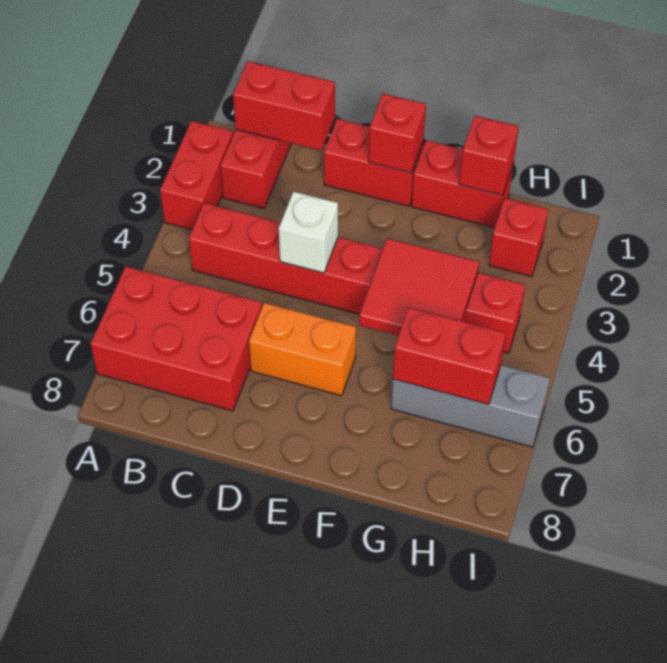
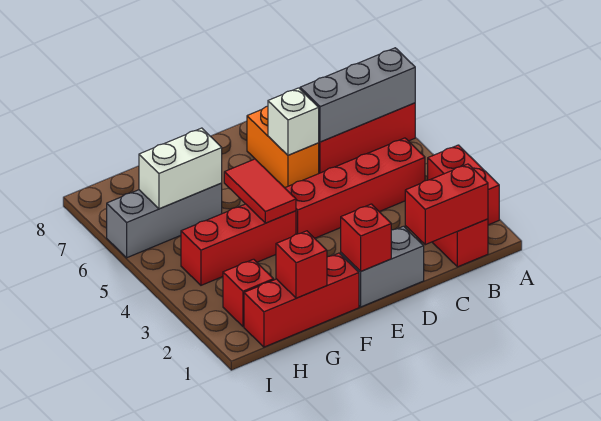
none -> grey 1x3 brick [300,48,415,142]
red 1x2 brick [324,119,424,206] -> grey 1x2 brick [341,226,424,307]
white 1x1 brick [279,192,338,273] -> white 1x1 brick moved to [268,88,319,155]
orange 1x2 brick [249,303,356,396] -> orange 1x2 brick turned to [247,106,319,188]
red 1x2 brick [412,140,513,228] -> red 1x3 brick [244,253,359,347]
red 2x2 tile [359,238,479,336] -> red 1x2 tile [224,159,296,223]
red 1x2 brick [393,308,506,404] -> white 1x2 brick [139,128,222,209]

